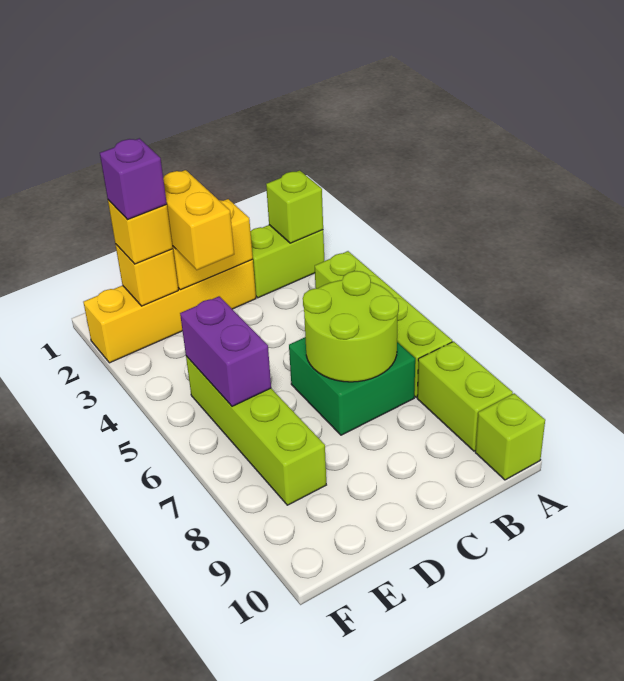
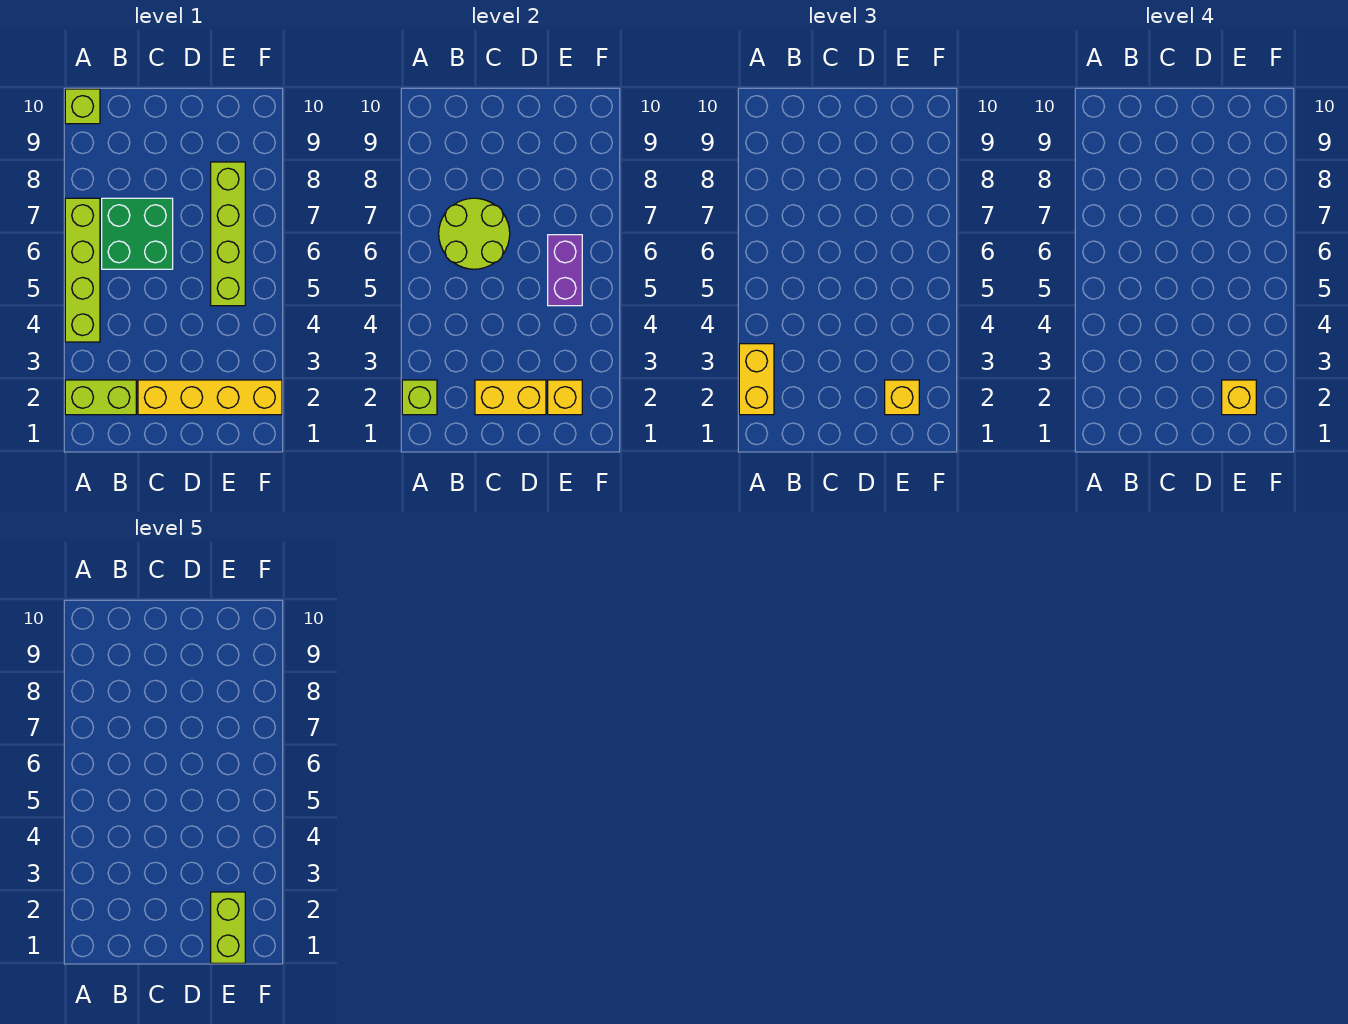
lime 1x2 brick [417,341,513,451] -> lime 1x2 brick moved to [211,892,245,963]
yellow 1x2 brick [163,170,234,270] -> yellow 1x2 brick moved to [739,344,774,415]
purple 1x1 brick [100,138,167,220] -> yellow 1x1 brick [1222,380,1256,415]

